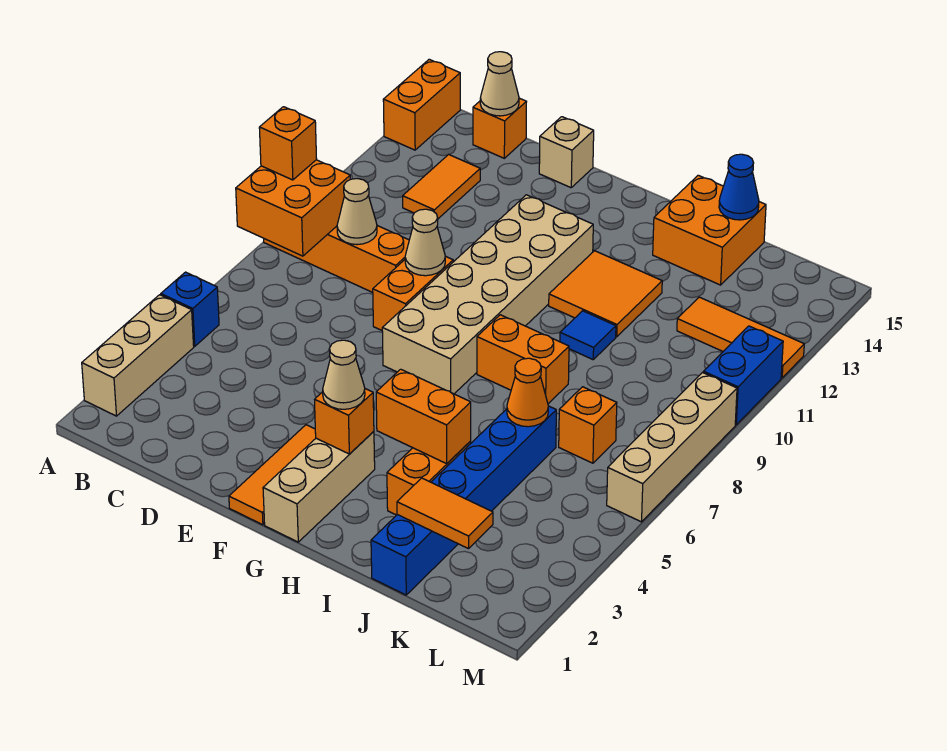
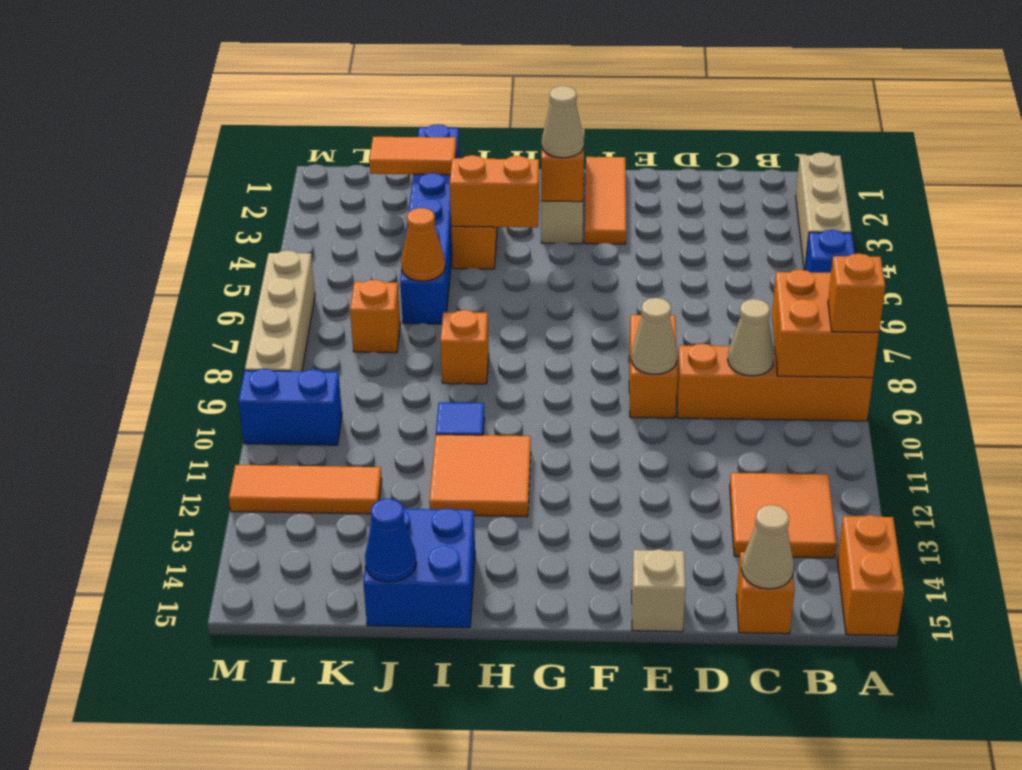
orange 1x2 tile [403,155,480,219] -> orange 2x2 tile [730,473,836,558]
tan 2x6 brick [382,195,593,394] -> none
orange 1x2 brick [477,315,569,404] -> orange 1x1 brick [440,310,489,384]
orange 2x2 brick [653,175,766,285] -> blue 2x2 brick [363,508,475,628]
blue 1x2 brick [703,326,783,425] -> blue 1x2 brick turned to [238,369,342,445]

